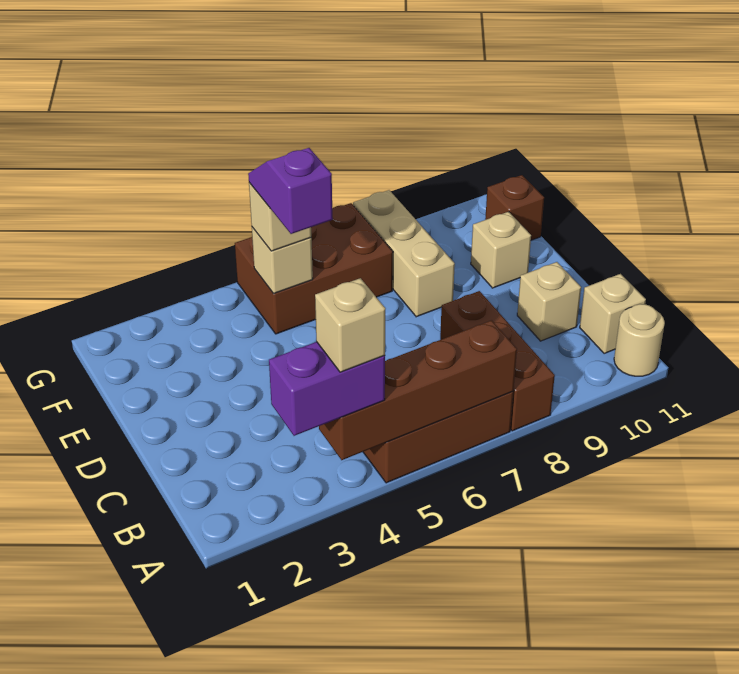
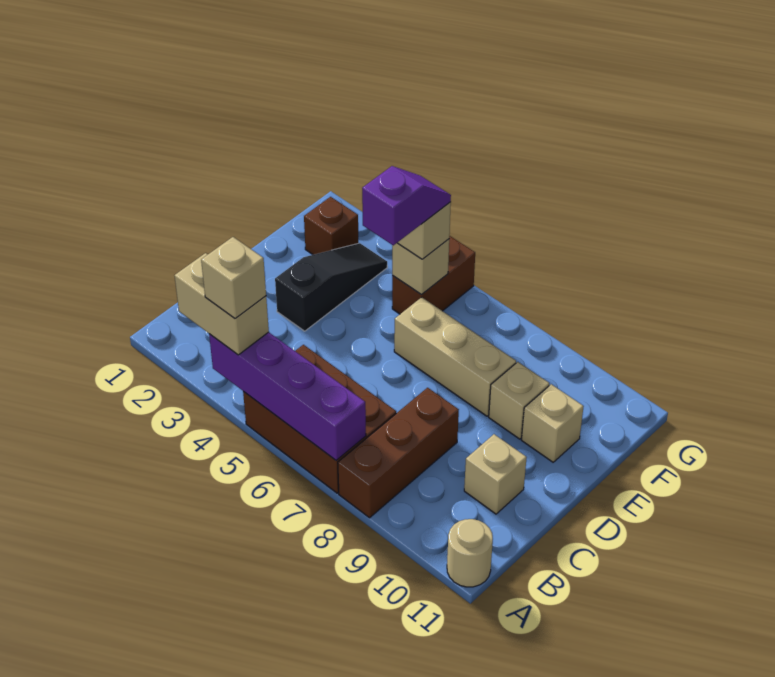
purple 1x2 brick [269,342,385,436] -> tan 1x2 brick [175,253,269,355]
brown 1x4 brick [319,320,517,460] -> purple 1x4 brick [209,332,366,460]
tan 1x1 brick [580,274,646,353] -> tan 1x1 brick moved to [489,362,549,439]
none -> black 1x3 slope [275,243,387,331]
tan 1x3 brick [353,190,455,317] -> tan 1x3 brick turned to [394,297,516,416]
brown 2x3 brick [235,203,393,334] -> brown 1x2 brick [392,236,475,314]
brown 1x1 brick [485,175,544,240] -> brown 1x1 brick moved to [304,197,358,255]

